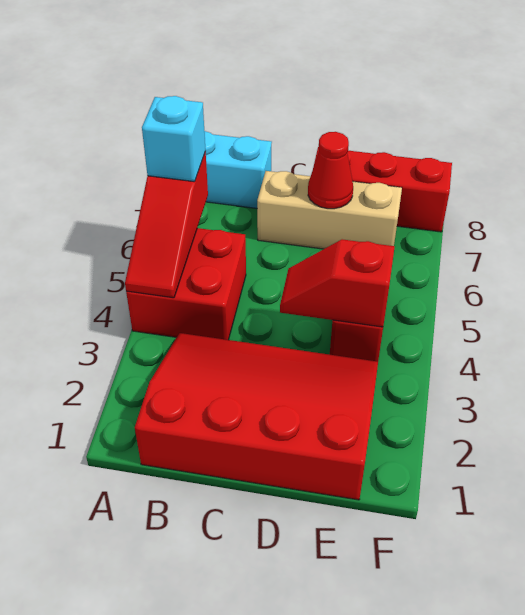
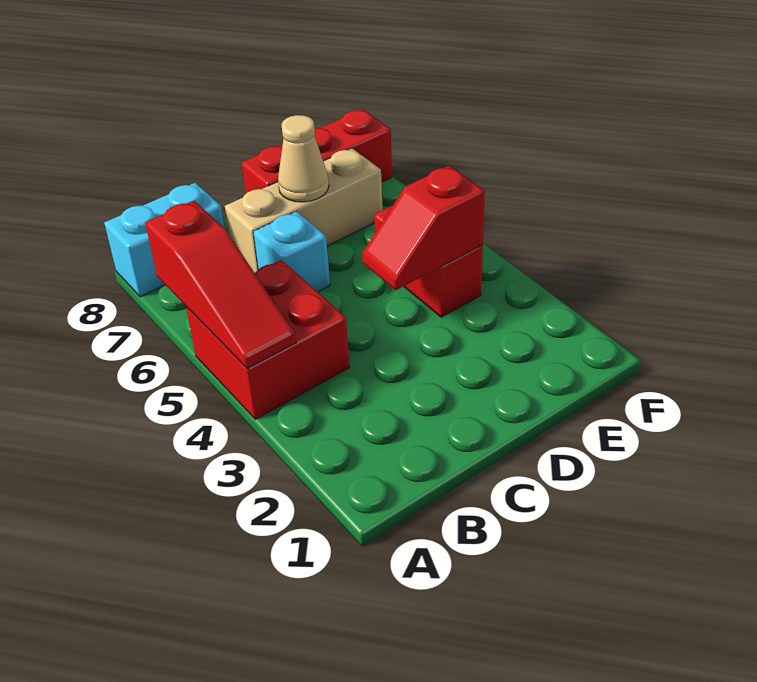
cyan 1x1 brick [142,96,206,182] -> cyan 1x1 brick moved to [253,211,330,292]
red 3x4 slope [135,333,378,500] -> none
red 1x1 cone [308,132,353,209] -> tan 1x1 cone [278,115,329,202]

